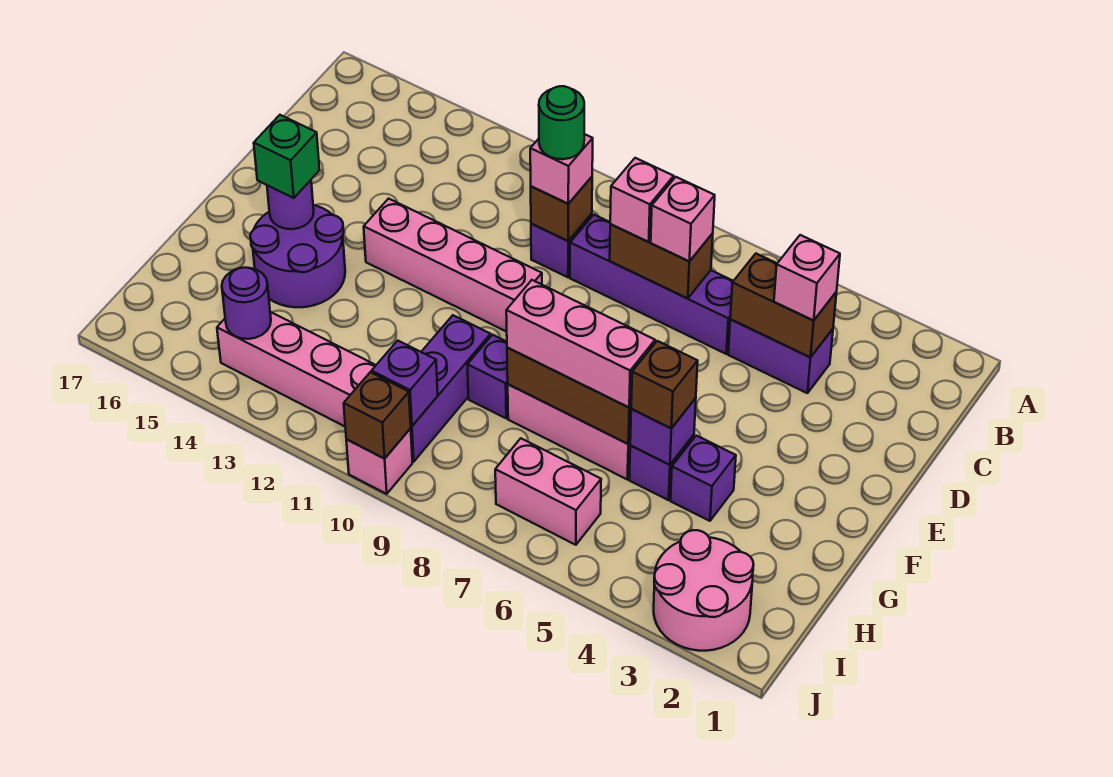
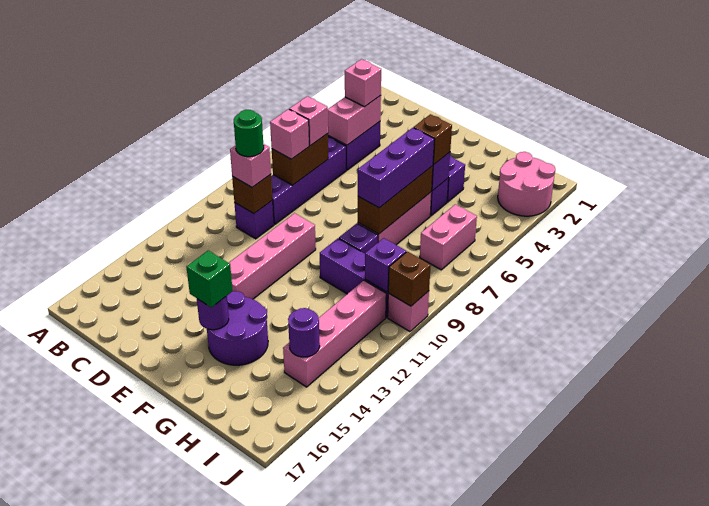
brown 1x2 brick [730,254,837,357] -> pink 1x2 brick [328,96,381,145]
pink 1x3 brick [506,280,655,407] -> purple 1x3 brick [358,128,434,208]

